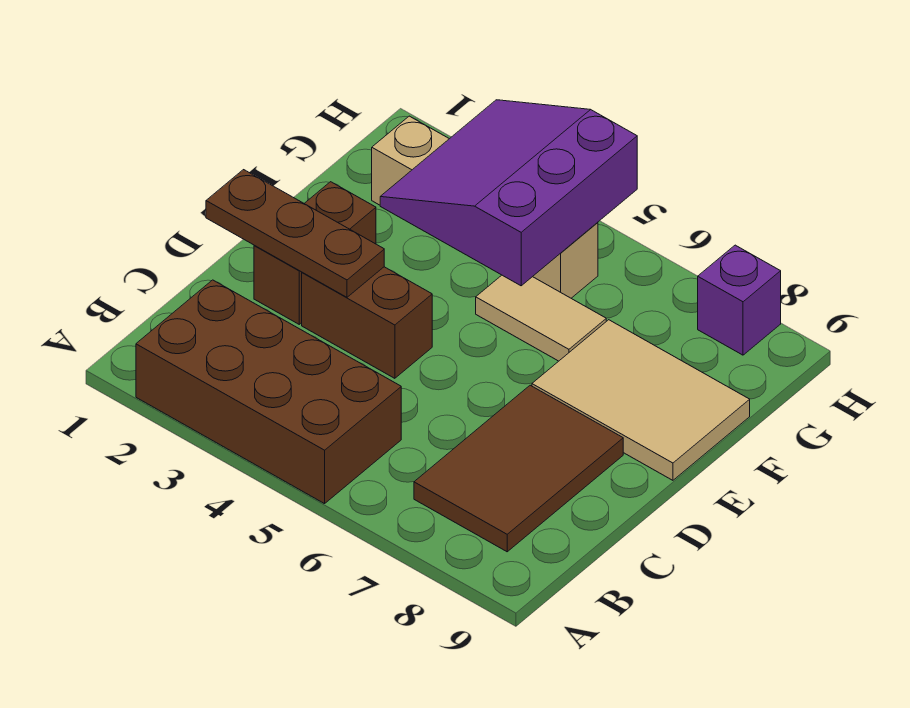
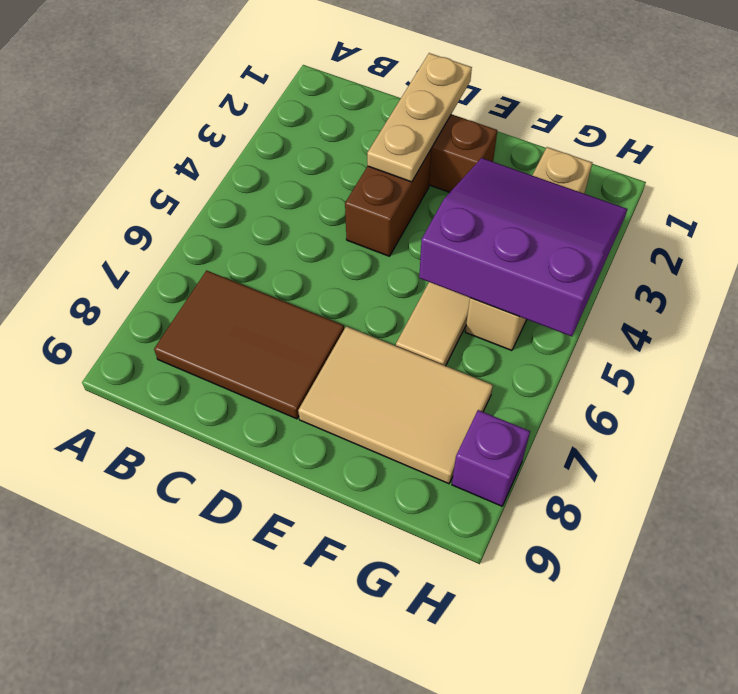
brown 2x4 brick [136,280,401,504] -> none
brown 1x3 plate [206,170,384,297] -> tan 1x3 plate [367,53,472,182]
tan 2x3 tile [532,320,750,480] -> tan 2x3 tile turned to [298,326,493,484]

